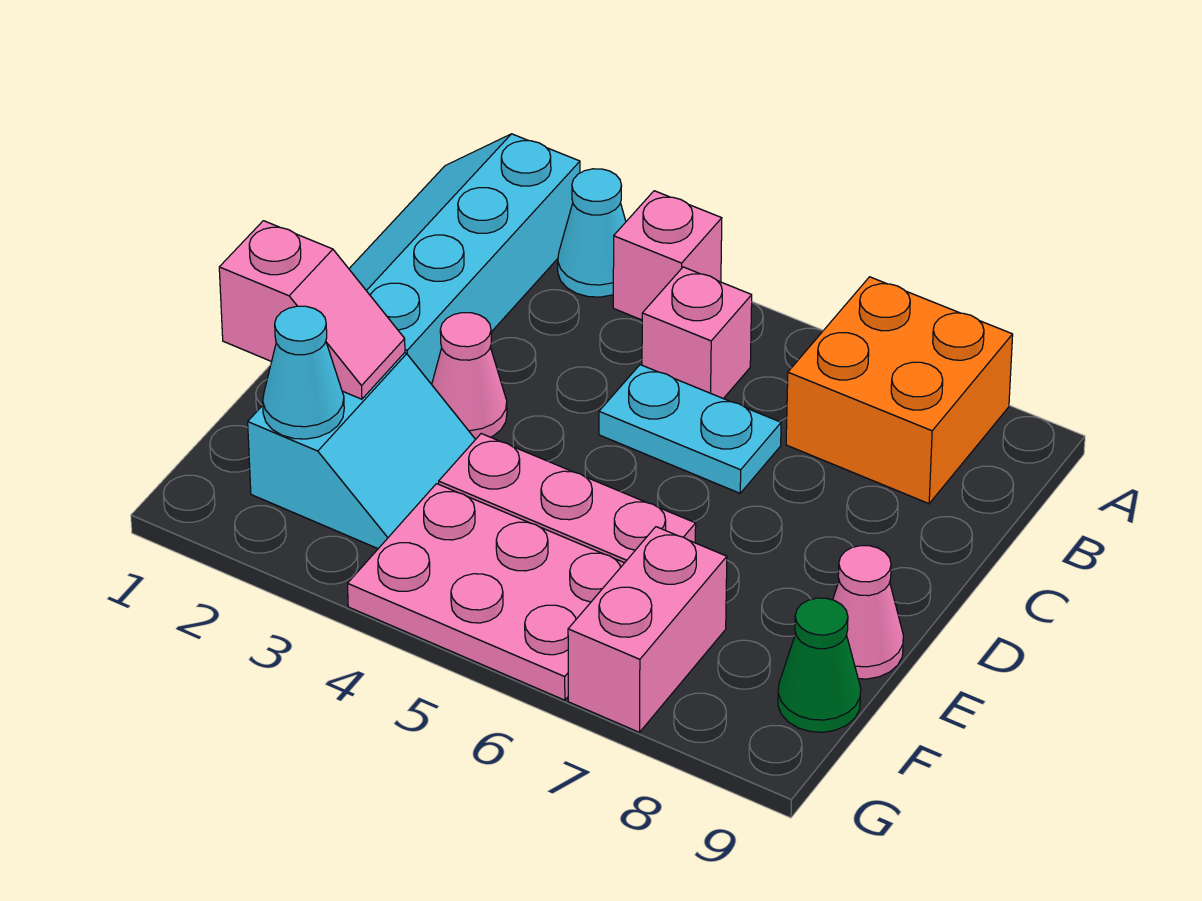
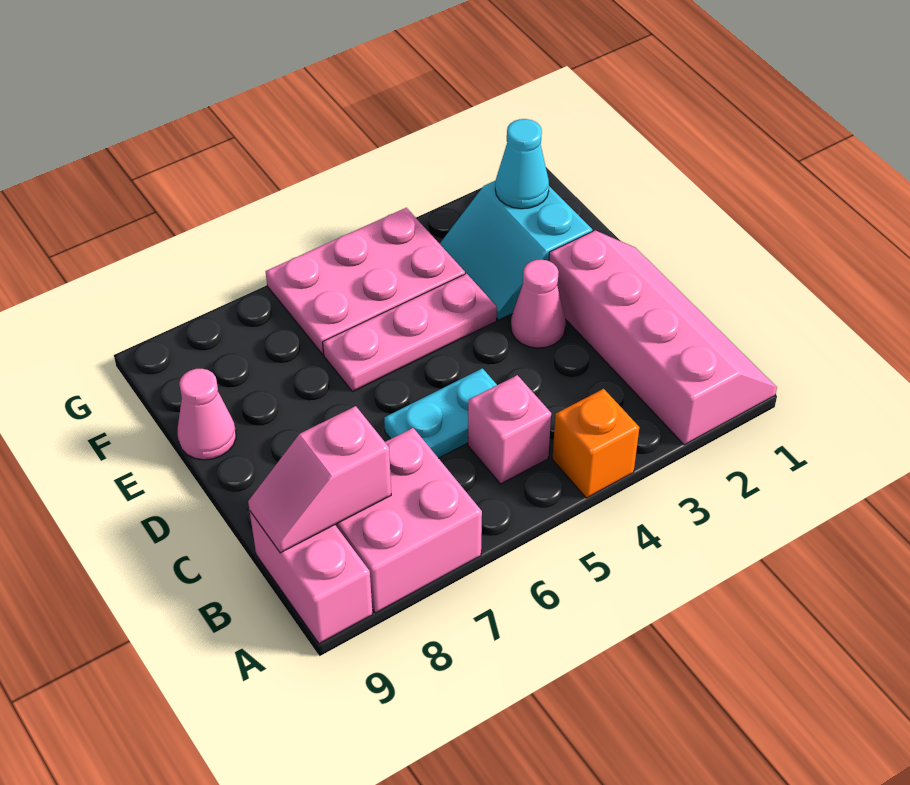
cyan 2x4 slope [349,134,580,384] -> pink 2x4 slope [549,231,777,445]
cyan 1x1 cone [558,169,626,297] -> none
pink 1x1 brick [613,191,722,320] -> orange 1x1 brick [552,389,639,498]
orange 2x2 brick [786,277,1013,504] -> pink 2x2 brick [335,428,482,613]
pink 1x2 slope [219,221,405,399] -> pink 1x2 slope moved to [248,406,391,553]
pink 1x2 brick [568,527,727,732] -> pink 1x2 brick moved to [250,512,373,644]
green 1x1 cone [778,598,861,732] -> none

